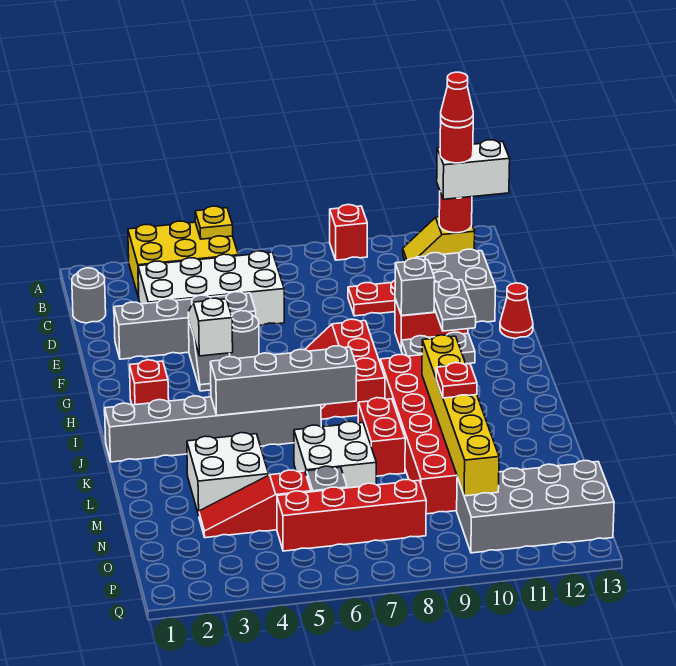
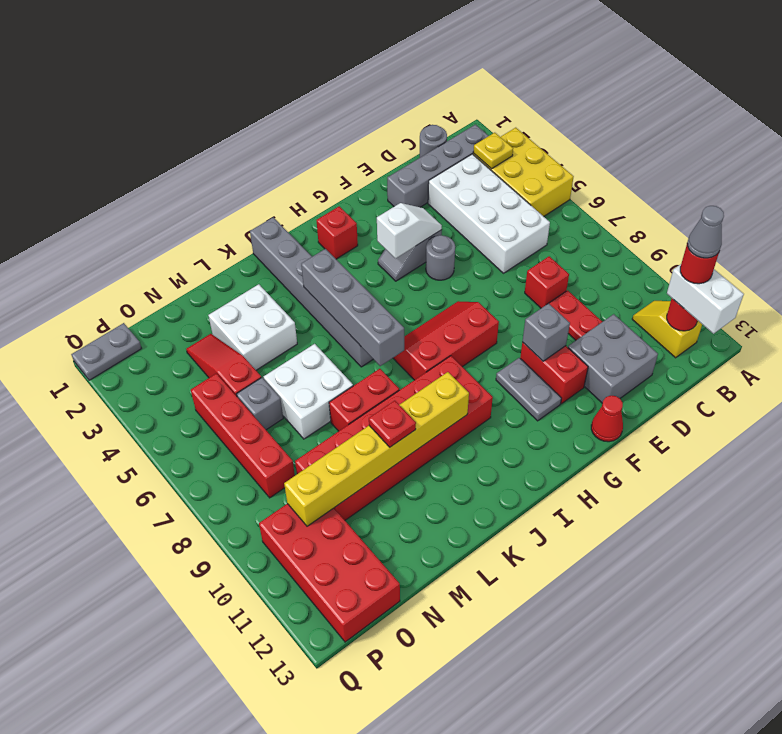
yellow 1x1 plate [195,206,233,239] -> yellow 1x1 plate moved to [473,133,513,169]
red 1x1 brick [330,205,367,260] -> red 1x1 brick moved to [525,256,569,308]
red 1x1 cone [441,72,473,128] -> grey 1x1 cone [687,206,724,258]
grey 1x4 brick [114,292,256,359] -> grey 1x4 brick turned to [387,125,488,207]
grey 1x2 plate [434,278,476,331] -> grey 1x2 plate moved to [71,323,142,380]
grey 2x4 brick [457,461,614,553] -> red 2x4 brick [259,504,400,642]

